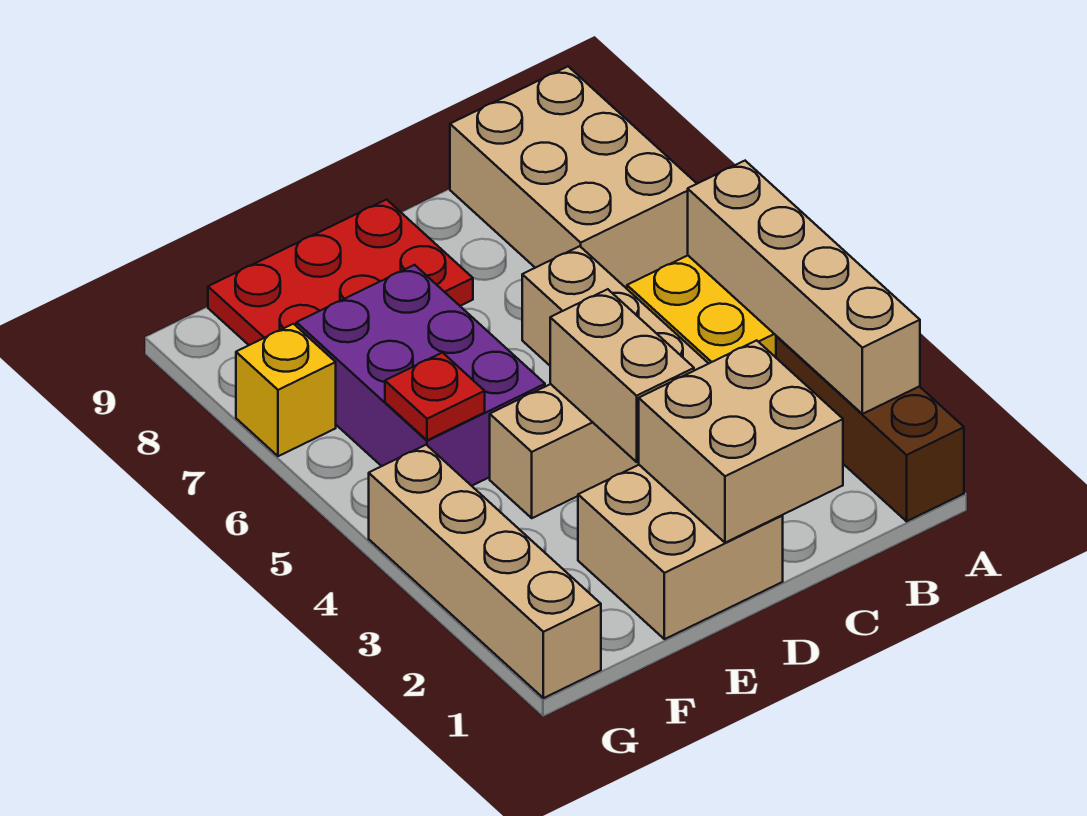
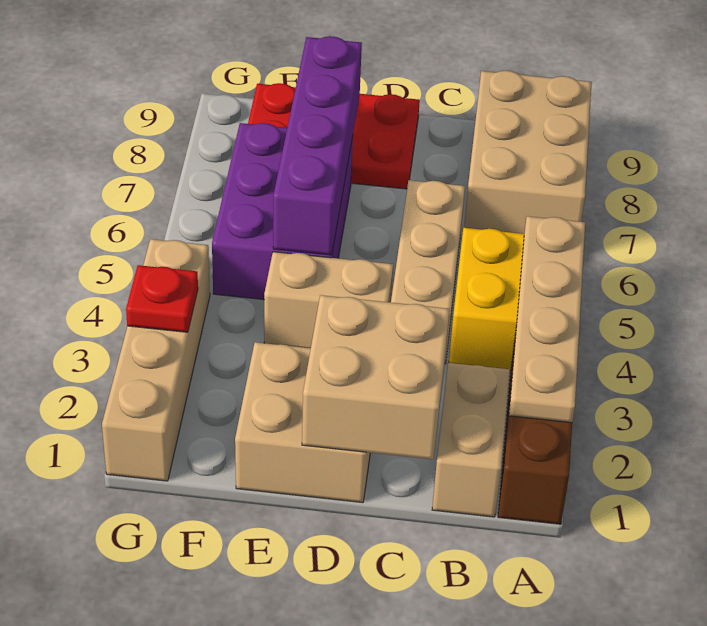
tan 1x4 brick [688,161,920,414] -> tan 1x4 plate [509,216,585,423]
tan 1x2 brick [550,289,694,462] -> tan 1x2 brick moved to [432,363,510,517]
none -> purple 1x4 brick [273,36,362,255]
red 1x1 plate [385,353,485,440] -> red 1x1 plate moved to [126,265,198,332]
yellow 1x1 brick [236,324,336,456] -> none

